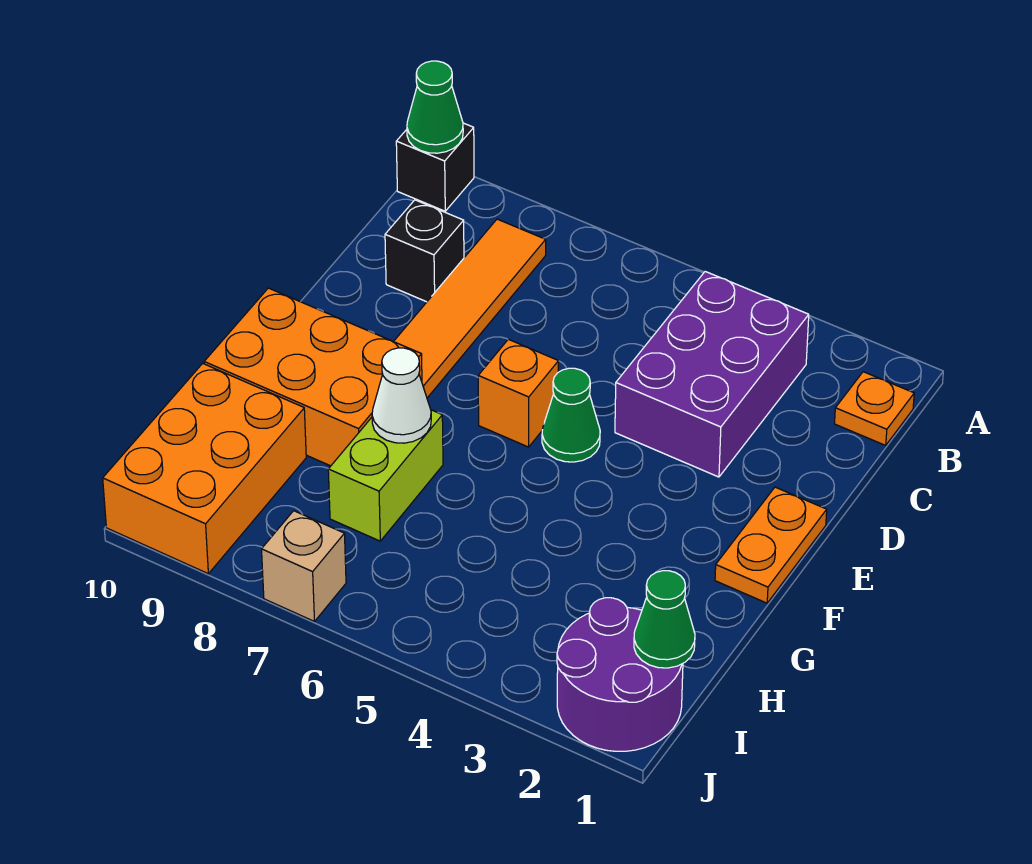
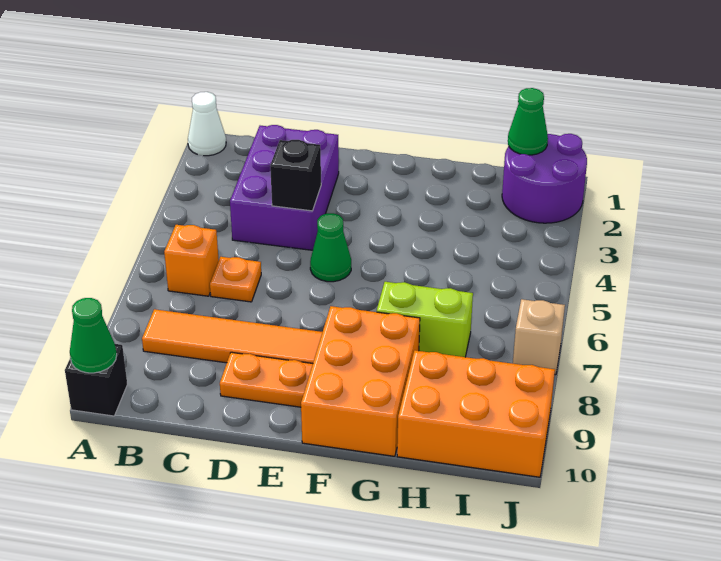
orange 1x1 plate [835,372,914,445] -> orange 1x1 plate moved to [210,257,261,302]
purple 2x3 brick [615,272,809,477] -> purple 2x3 brick turned to [230,125,339,250]
black 1x1 brick [385,200,464,302] -> black 1x1 brick moved to [270,140,321,211]
orange 1x2 plate [715,487,827,603] -> orange 1x2 plate moved to [220,352,313,407]
orange 1x1 brick [478,339,559,447] -> orange 1x1 brick moved to [164,225,219,296]
white 1x1 cone [372,348,431,443] -> white 1x1 cone moved to [188,92,226,156]

